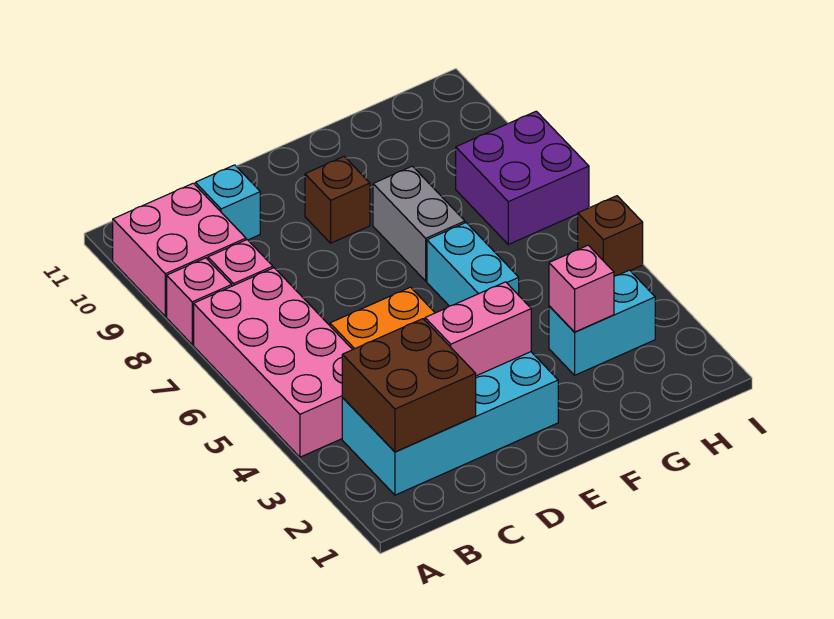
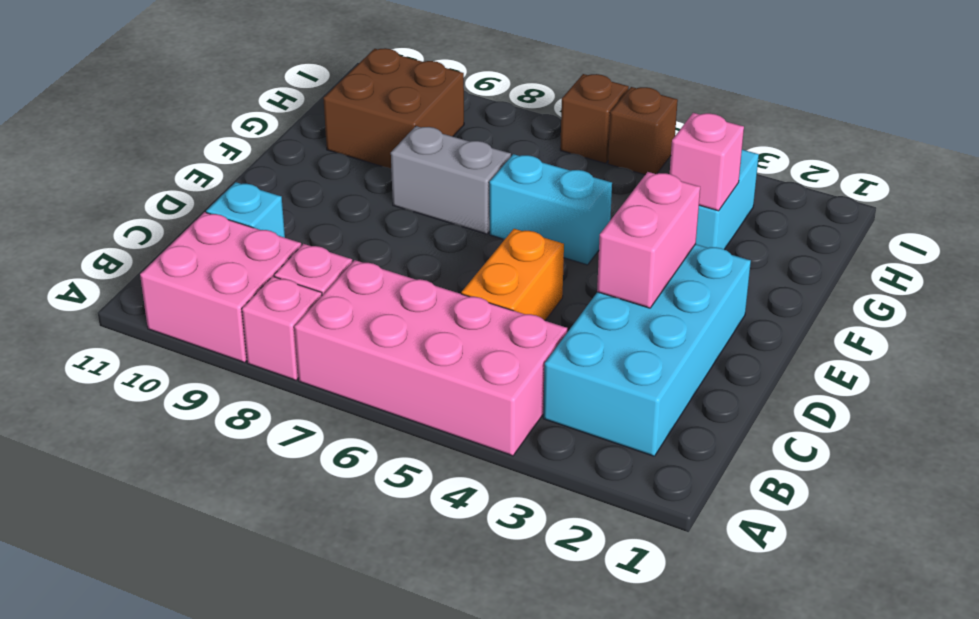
brown 2x2 brick [342,319,476,452] -> brown 2x2 brick moved to [323,48,464,169]
brown 1x1 brick [305,157,370,243] -> brown 1x1 brick moved to [560,74,629,163]
purple 2x2 brick [456,111,589,244] -> none

